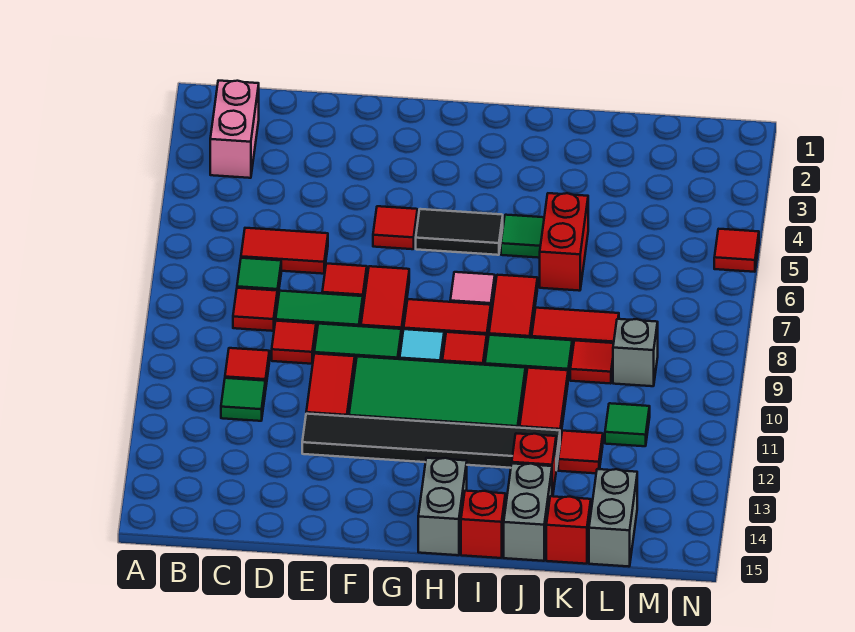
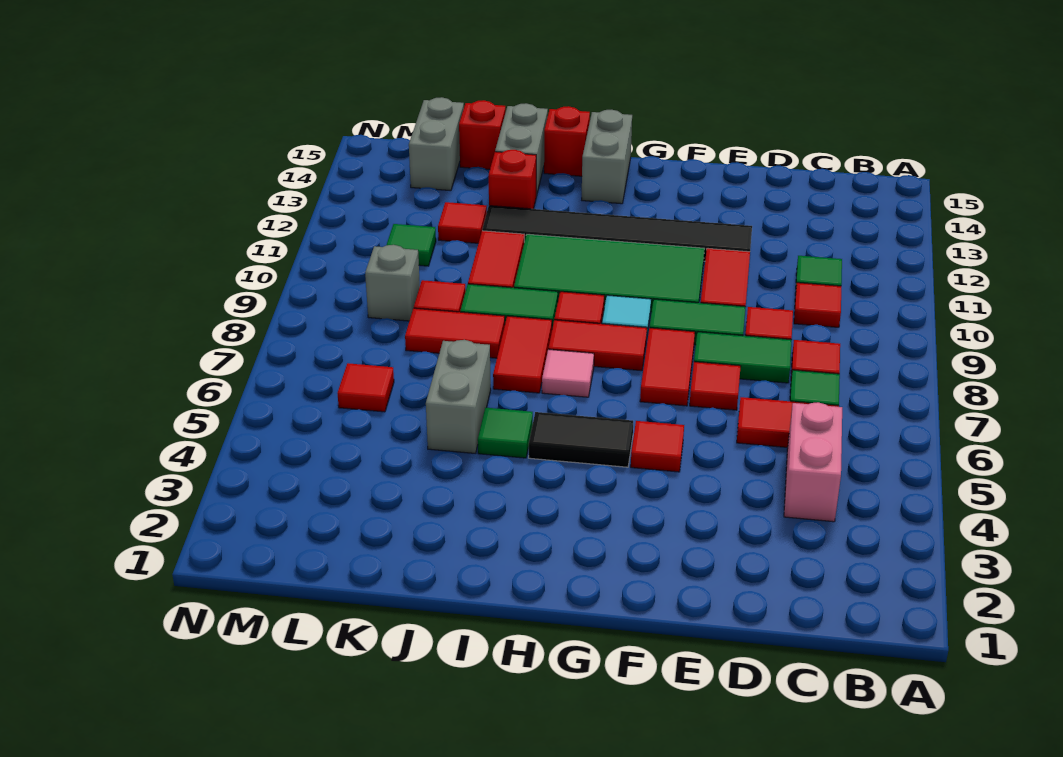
pink 1x2 brick [210,81,259,178] -> pink 1x2 brick moved to [784,402,842,522]
red 1x2 brick [540,193,588,291] -> grey 1x2 brick [426,340,491,453]
red 1x1 tile [714,229,759,272] -> red 1x1 tile moved to [337,363,394,412]

